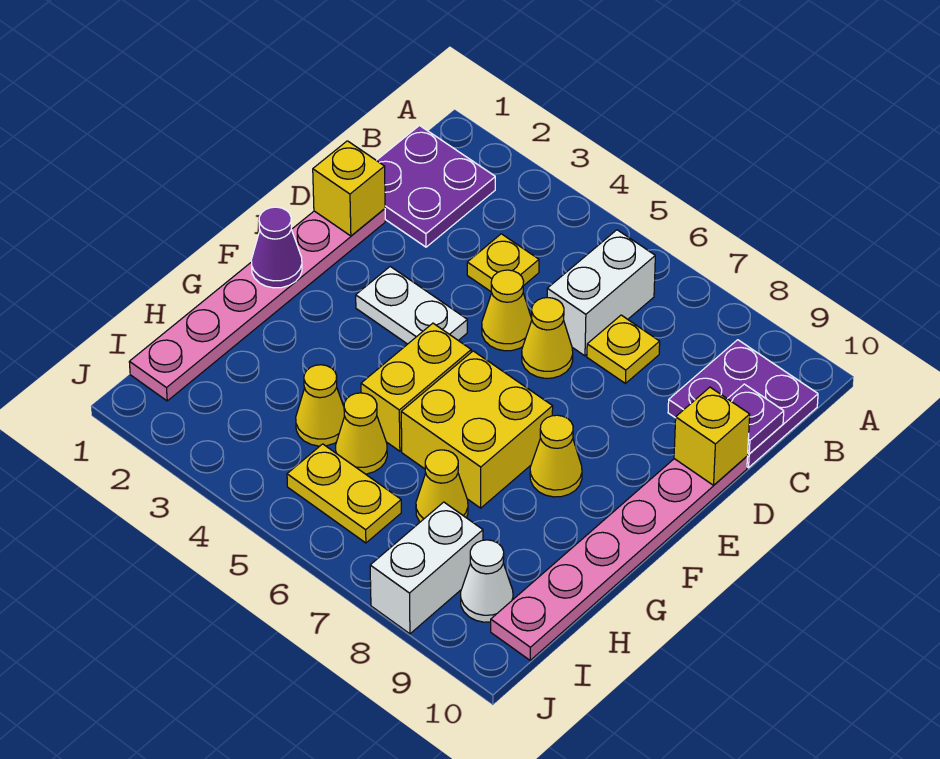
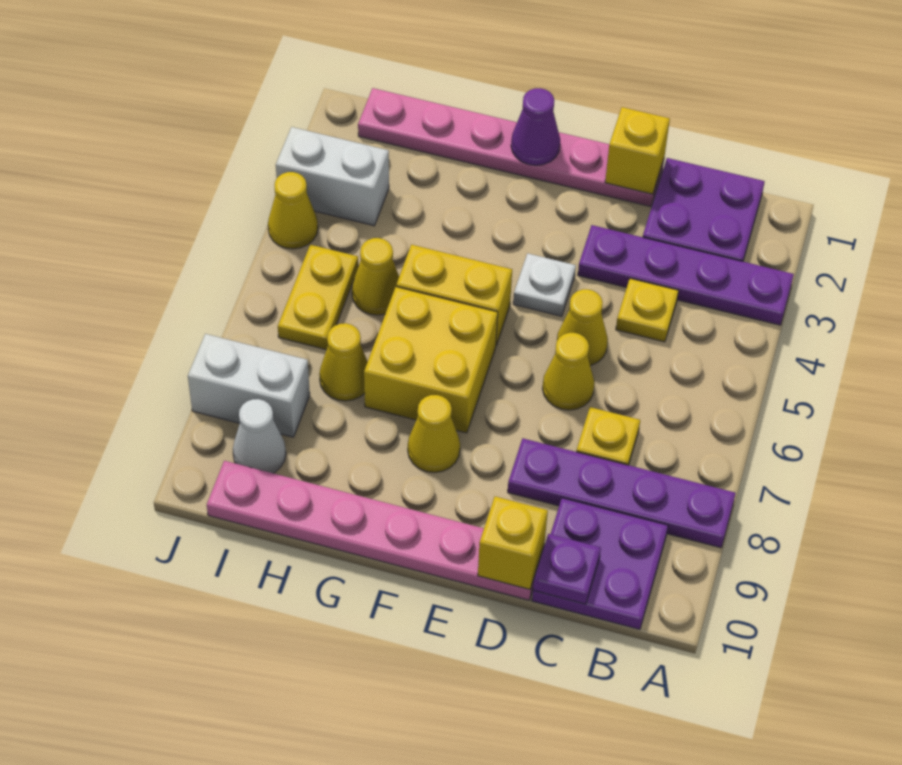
none -> purple 1x4 plate [578,225,794,325]
none -> purple 1x4 plate [508,438,736,548]
white 1x2 brick [547,230,655,356] -> white 1x2 brick moved to [276,127,389,226]
white 1x2 plate [356,266,467,344] -> white 1x1 plate [513,253,576,316]
yellow 1x1 cone [296,365,344,446] -> yellow 1x1 cone moved to [268,172,318,249]

